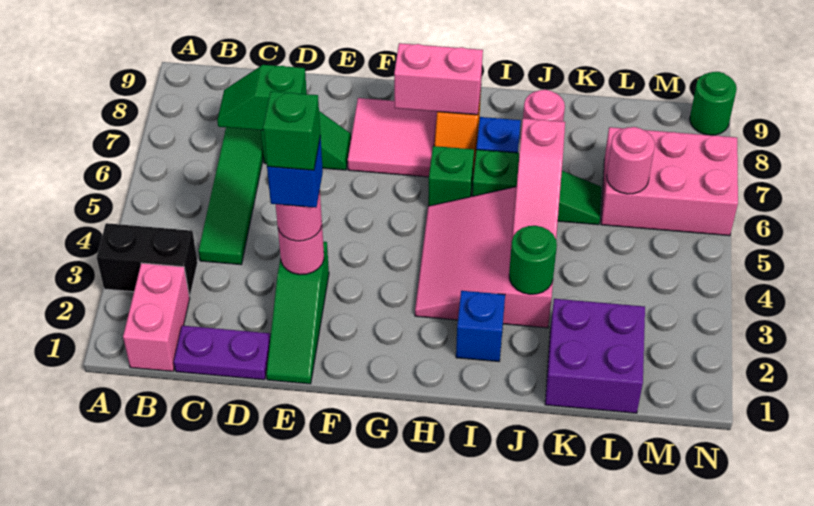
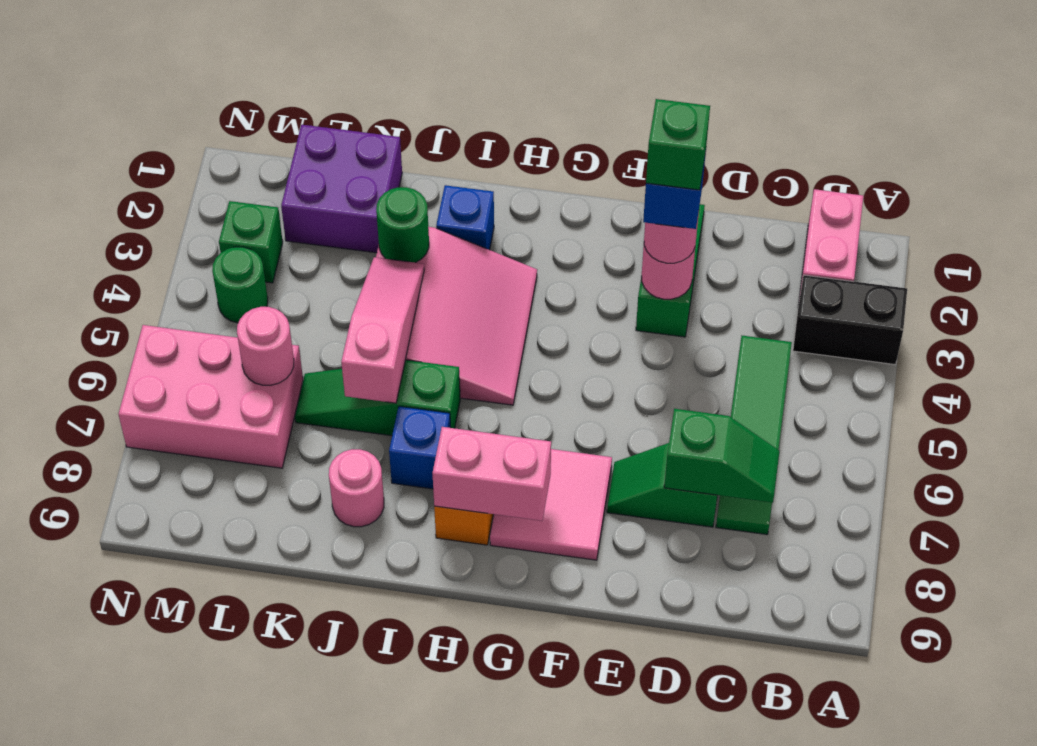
purple 1x2 plate [174,326,271,380] -> none
green 1x1 brick [428,146,474,206] -> green 1x1 brick moved to [219,201,283,283]
green 1x1 round brick [690,72,737,135] -> green 1x1 round brick moved to [212,247,268,323]

